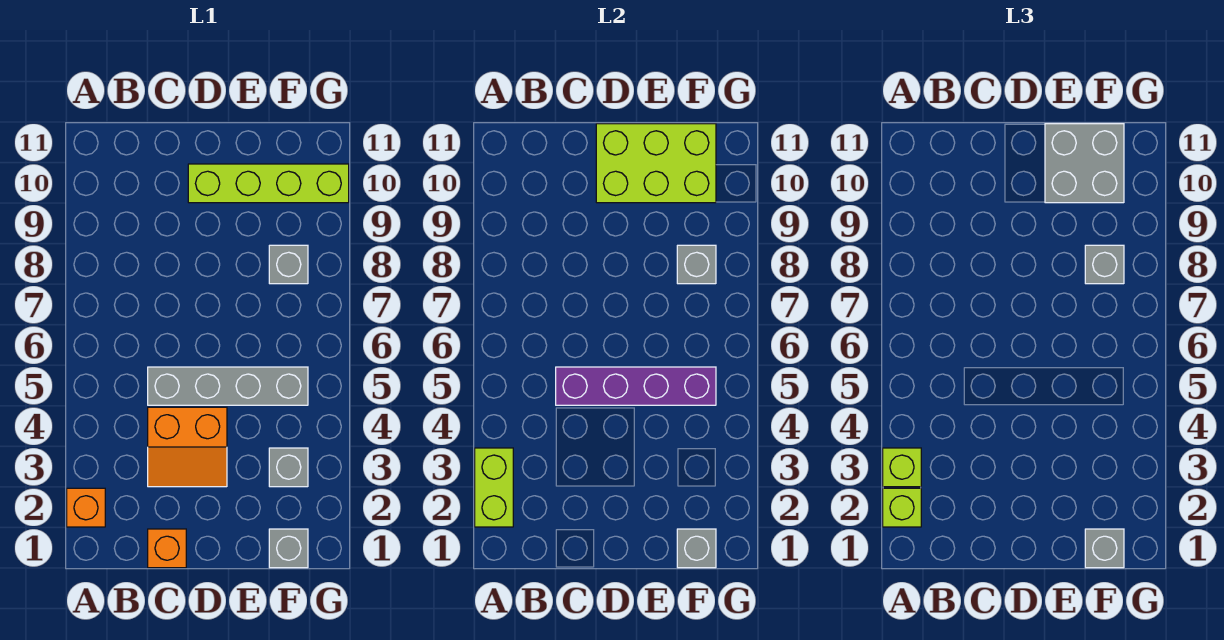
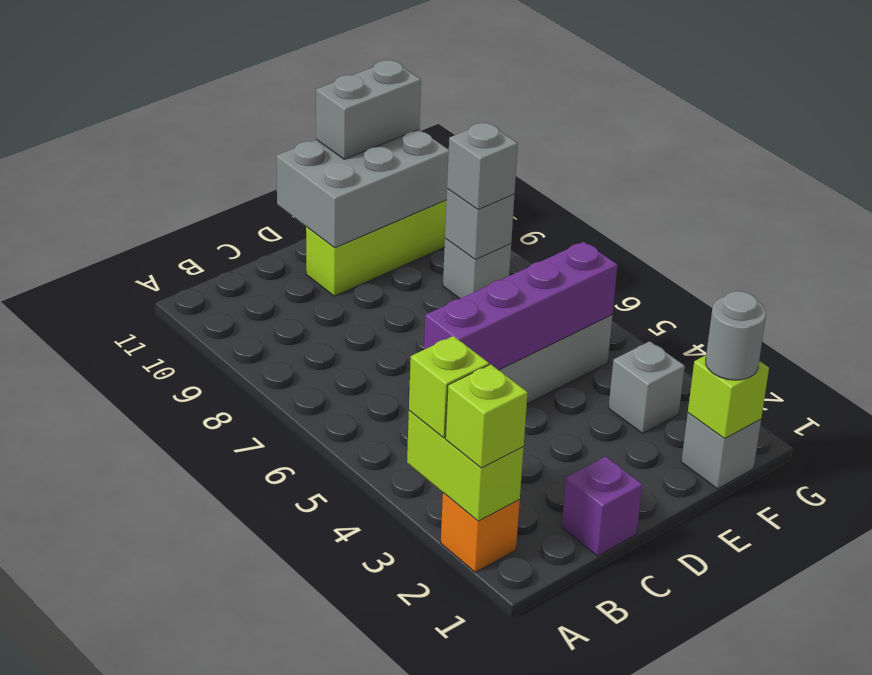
orange 1x1 brick [148,529,186,568] -> purple 1x1 brick [562,457,642,556]
orange 2x2 slope [148,407,227,487] -> none
lime 2x3 brick [596,124,716,203] -> grey 2x3 brick [276,129,449,248]
grey 2x2 brick [1045,124,1124,203] -> grey 1x2 brick [316,60,421,159]
grey 1x1 brick [677,529,716,568] -> lime 1x1 brick [688,355,769,439]
grey 1x1 brick [1085,529,1124,568] -> grey 1x1 round brick [706,291,766,380]

